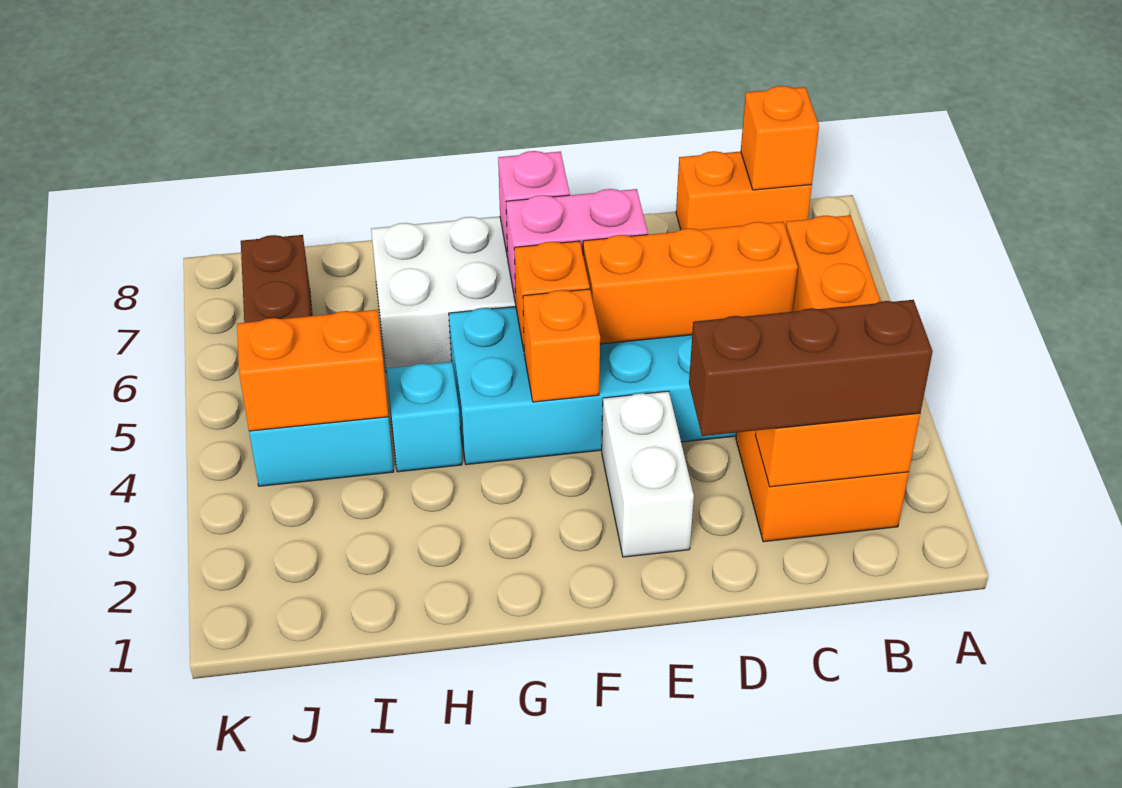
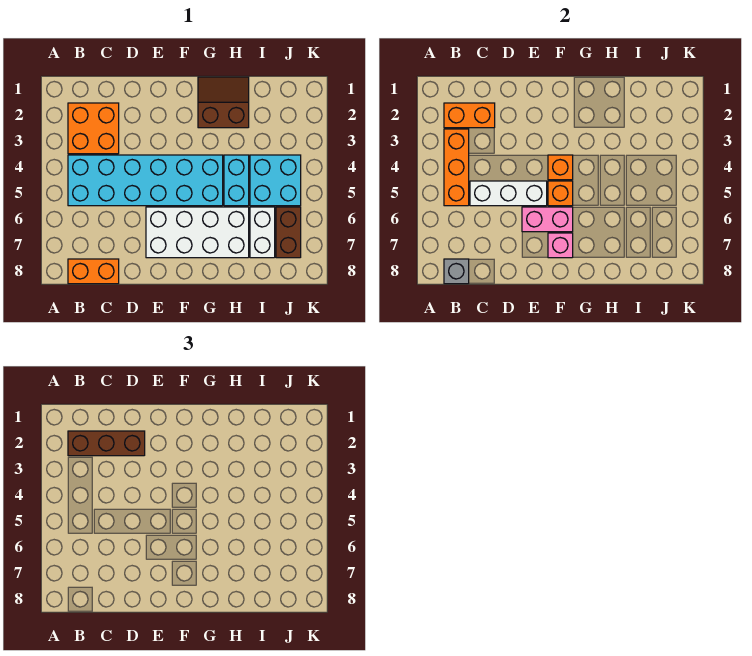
orange 1x1 brick [741,86,819,190] -> grey 1x1 brick [444,259,469,284]
orange 1x3 brick [583,222,798,344] -> white 1x3 brick [470,181,547,206]
white 1x2 brick [602,391,694,557] -> white 1x2 brick moved to [250,207,275,258]
none -> brown 2x2 slope [198,77,249,128]
cyan 1x1 brick [387,362,462,472] -> cyan 1x2 brick [224,155,249,206]
orange 1x2 brick [237,310,388,431] -> none

